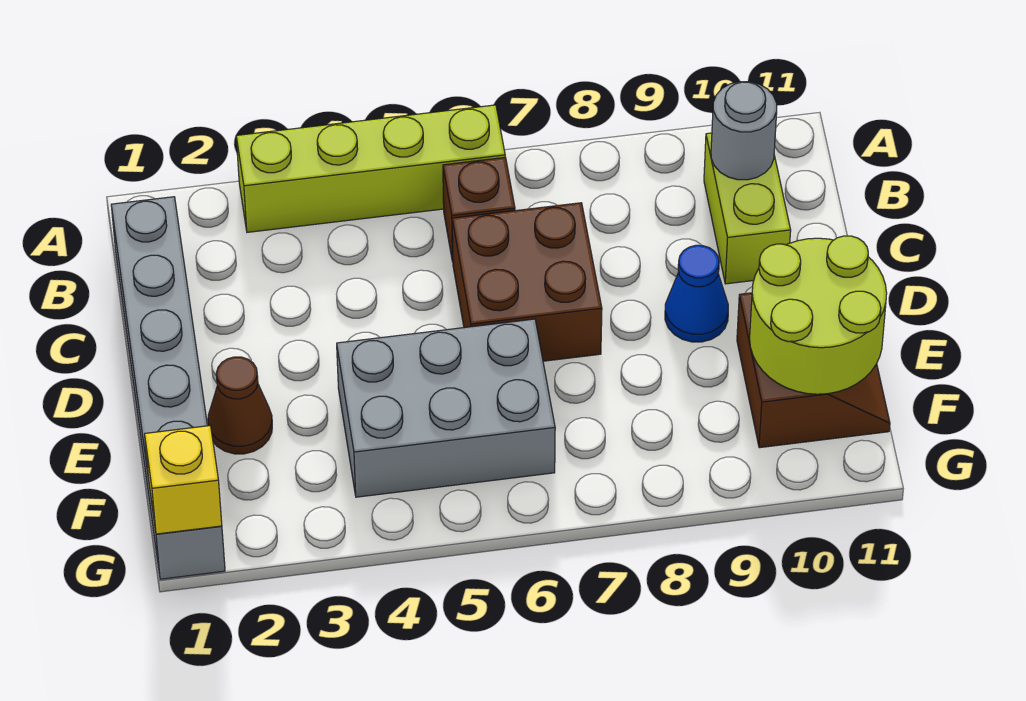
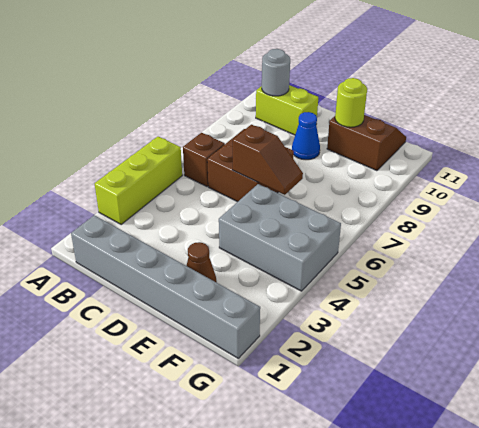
lime 1x4 brick [236,105,505,232] -> lime 1x3 brick [95,137,182,224]
none -> brown 1x2 slope [233,125,303,195]
grey 2x3 brick [337,319,555,497] -> grey 2x3 brick turned to [219,184,341,291]
lime 2x2 round brick [750,236,887,394] -> lime 1x1 round brick [335,78,367,127]
yellow 1x1 brick [145,426,222,534] -> none

